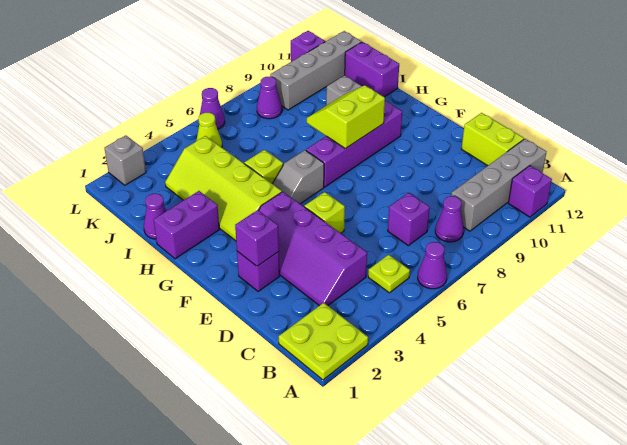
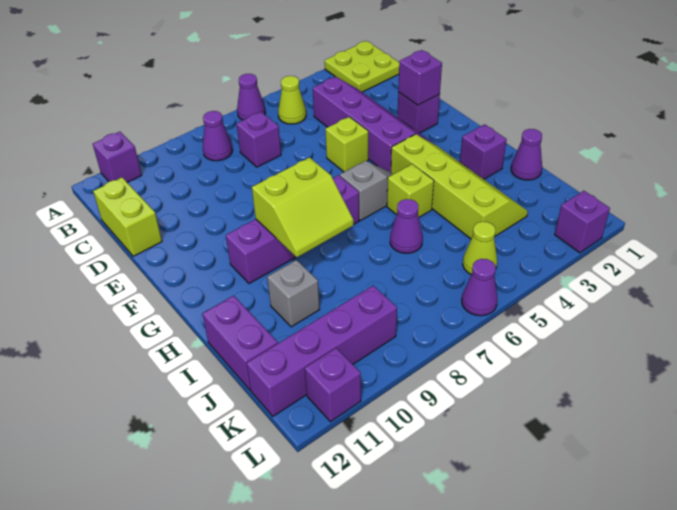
lime 1x1 plate [368,255,410,293] -> lime 1x1 cone [278,76,306,124]
grey 1x4 brick [451,139,546,231] -> none
purple 1x2 brick [154,191,219,259] -> purple 1x1 brick [460,124,507,179]
purple 1x1 cone [257,77,282,119] -> purple 1x1 cone moved to [390,199,423,253]
grey 1x4 brick [270,31,362,110] -> purple 1x4 brick [247,286,397,416]
grey 1x1 brick [104,135,146,185] -> purple 1x1 brick [555,191,610,253]

